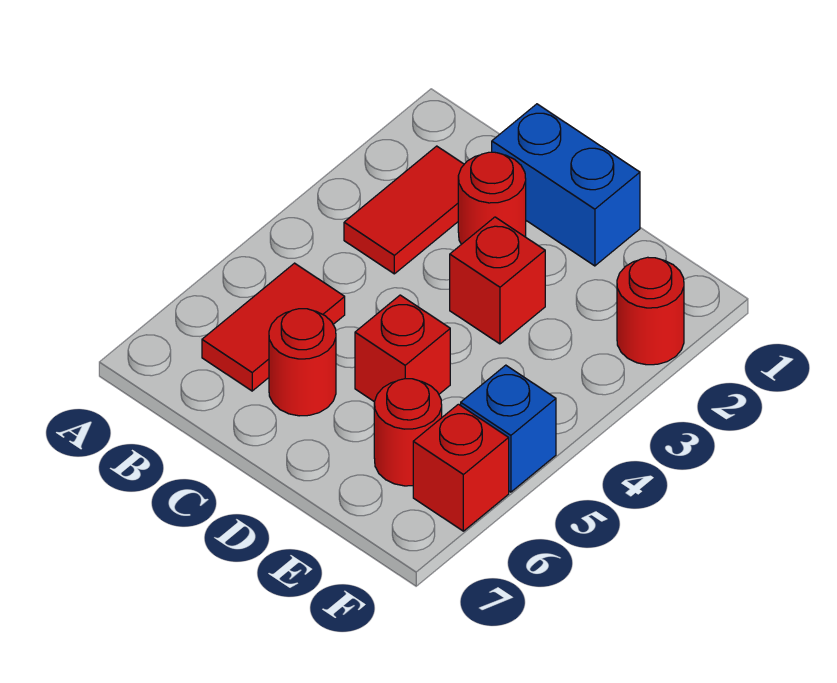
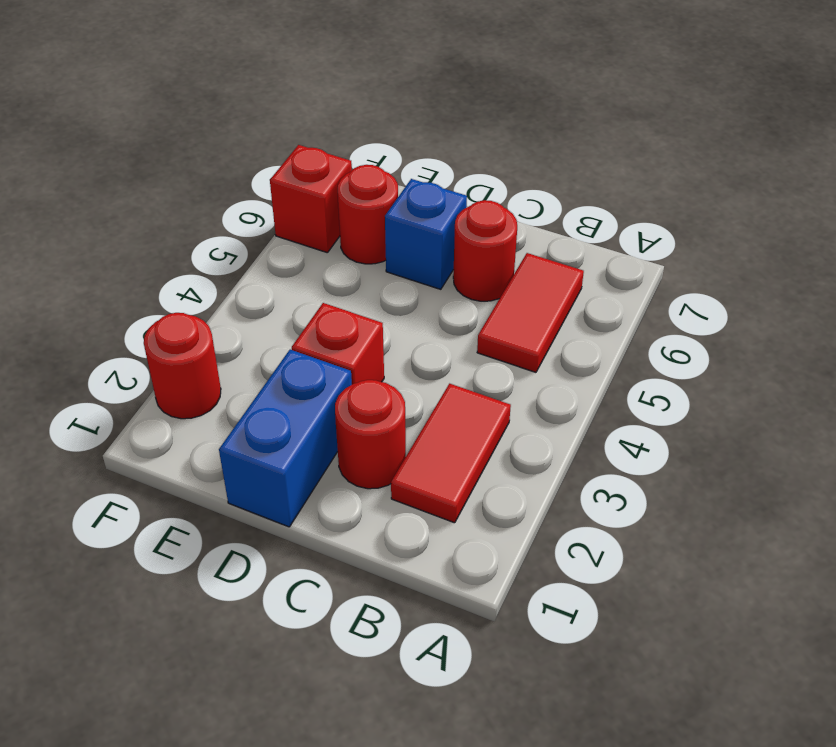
blue 1x2 brick [492,104,640,266] -> blue 1x2 brick turned to [219,350,352,527]
red 1x1 brick [355,295,450,402] -> none
blue 1x1 brick [461,365,556,492] -> blue 1x1 brick moved to [385,179,467,289]

